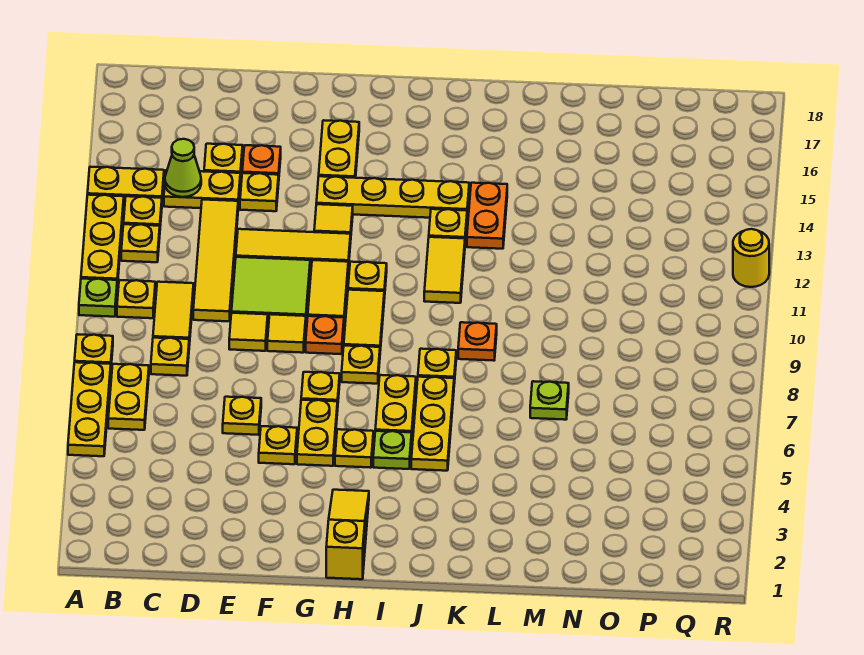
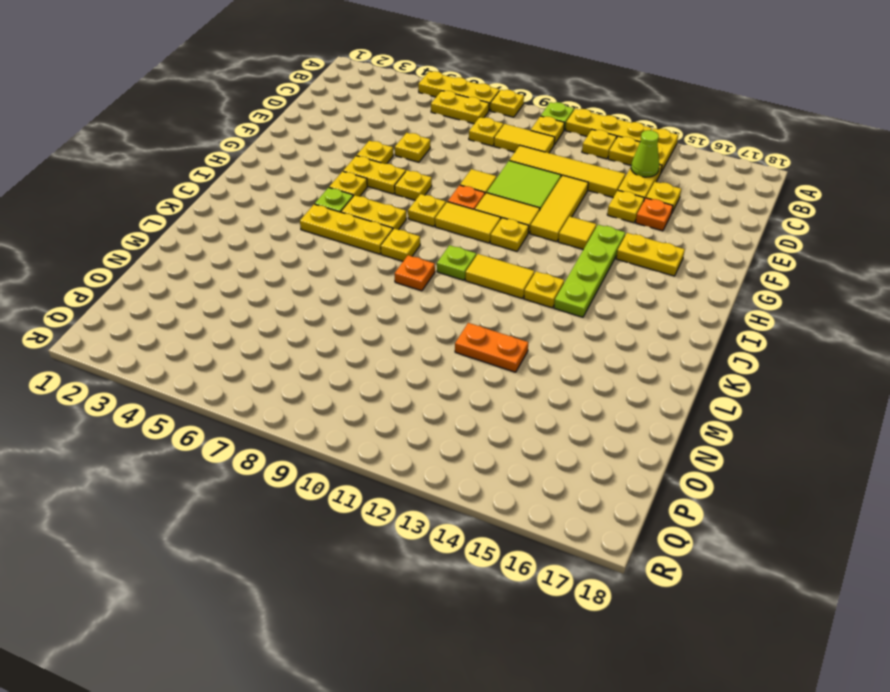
yellow 1x1 tile [229,313,268,351] -> none
yellow 1x4 plate [316,176,469,218] -> lime 1x4 plate [554,225,625,317]
yellow 1x3 slope [326,490,369,579] -> none
orange 1x2 plate [467,183,507,249] -> orange 1x2 plate moved to [455,323,528,372]
lime 1x1 plate [530,381,569,420] -> lime 1x1 plate moved to [437,245,476,280]
yellow 1x1 round brick [733,229,769,287] -> none

